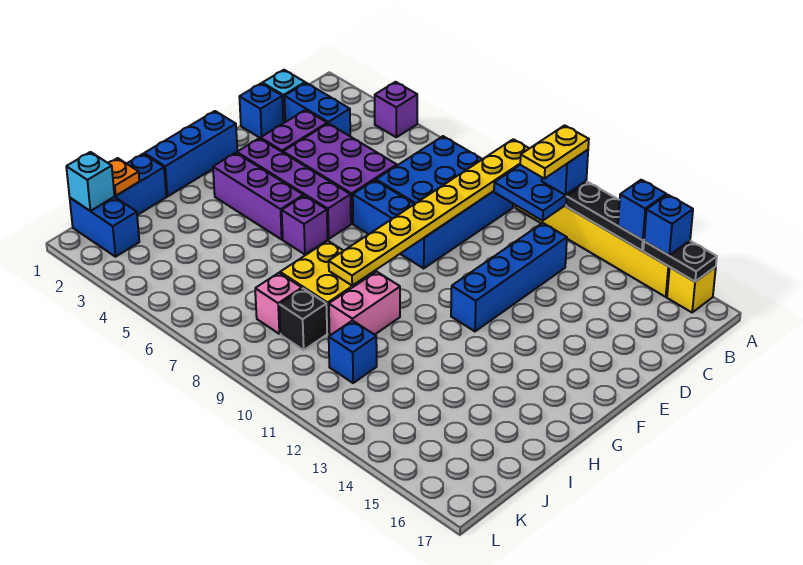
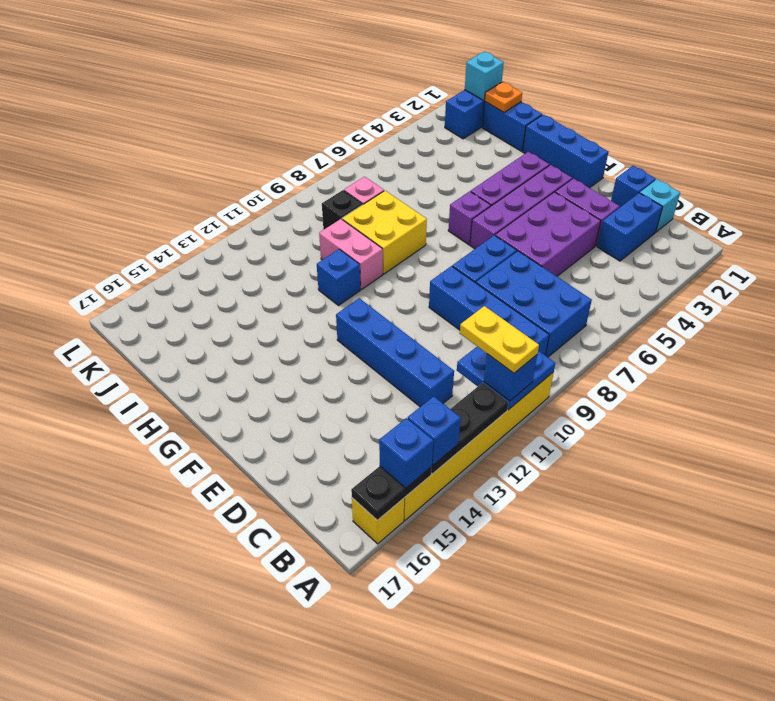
purple 1x1 brick [375,82,417,137] -> none
yellow 1x8 plate [329,139,529,286] -> none
blue 1x1 brick [329,320,377,383] -> blue 1x1 brick moved to [317,249,360,305]

